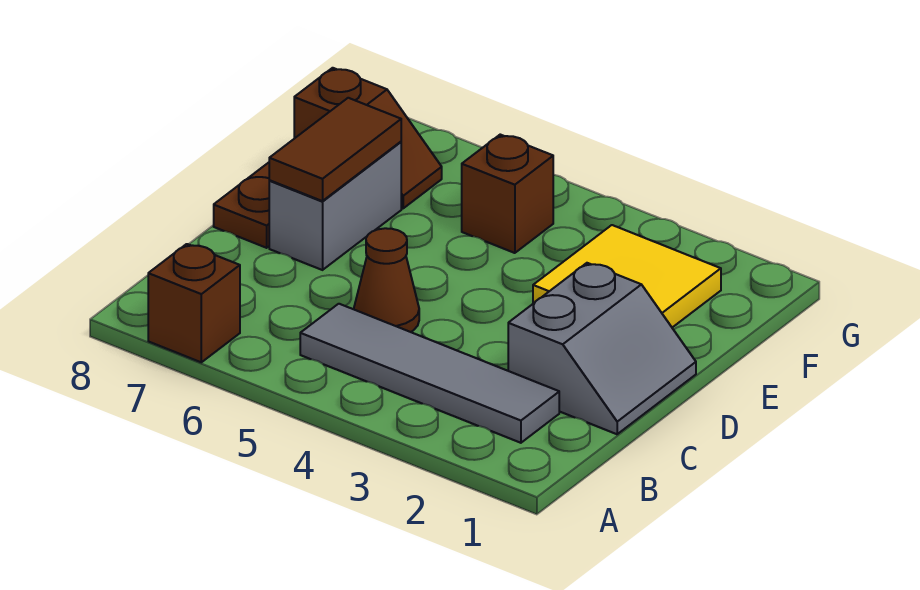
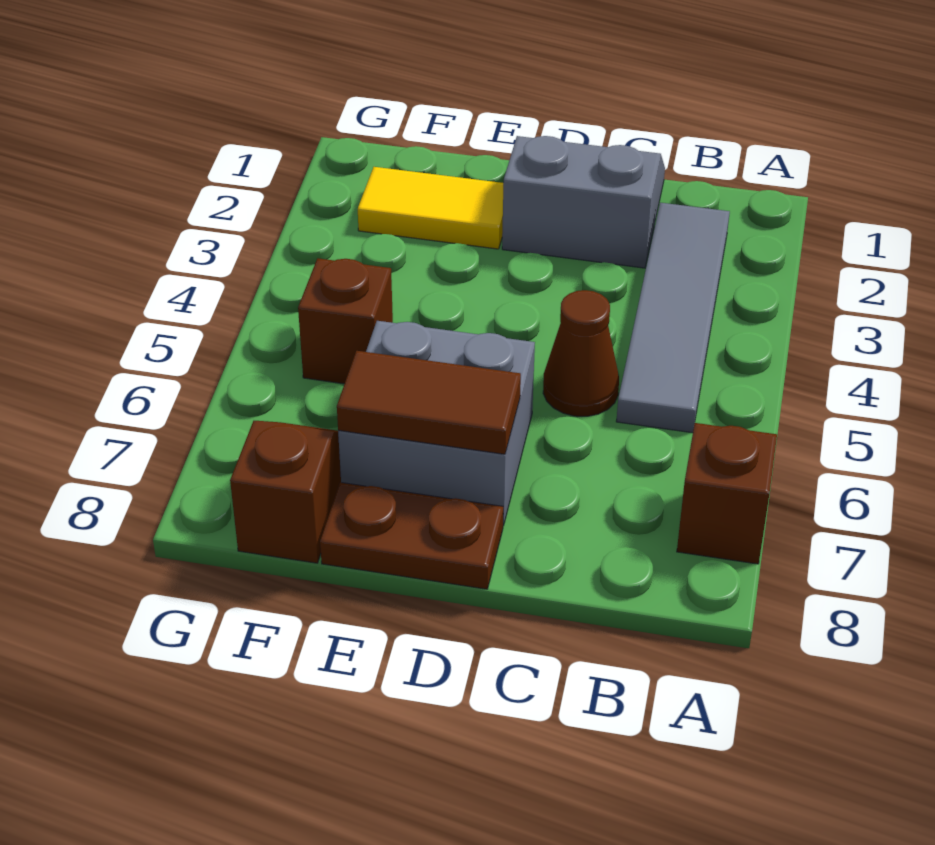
grey 1x2 brick [269,142,401,270] -> grey 2x2 brick [338,321,535,526]
yellow 2x2 tile [533,225,721,327] -> yellow 1x2 tile [358,167,503,249]

